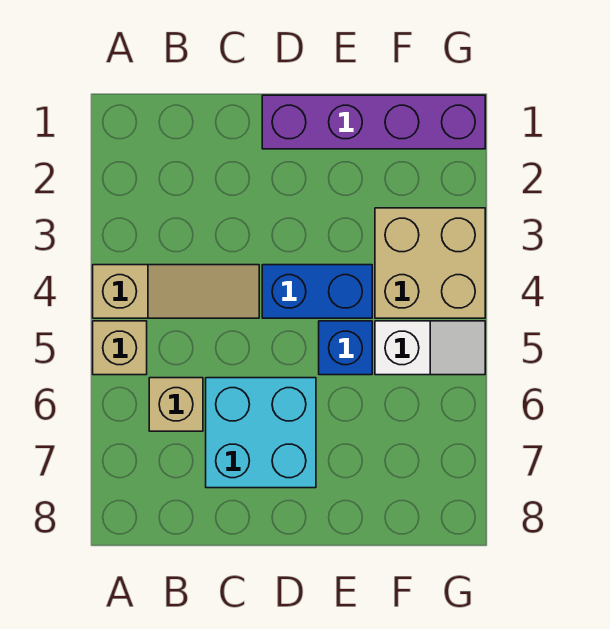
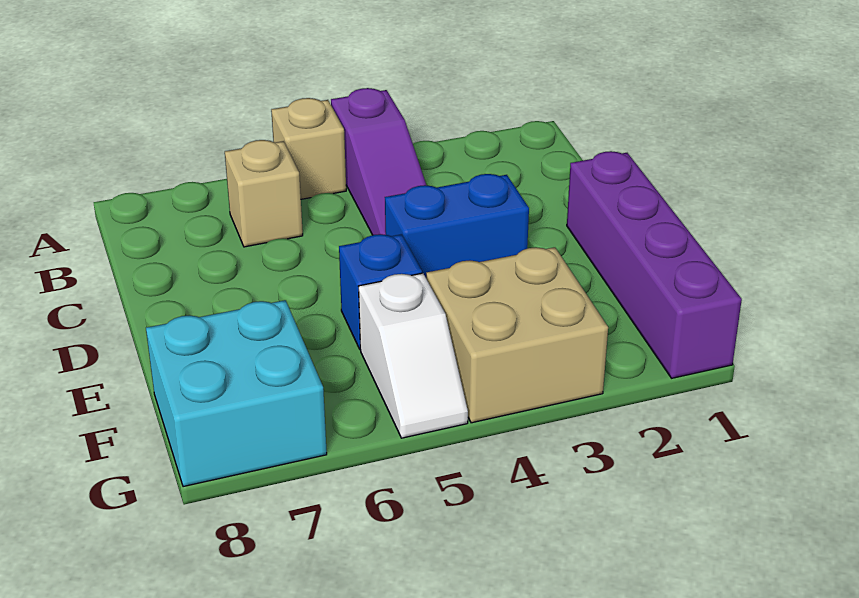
tan 1x3 slope [93,265,259,318] -> purple 1x3 slope [331,88,426,235]
cyan 2x2 brick [206,378,316,488] -> cyan 2x2 brick moved to [146,300,327,487]
blue 1x2 brick [262,265,372,318] -> blue 1x2 brick turned to [385,174,529,277]

